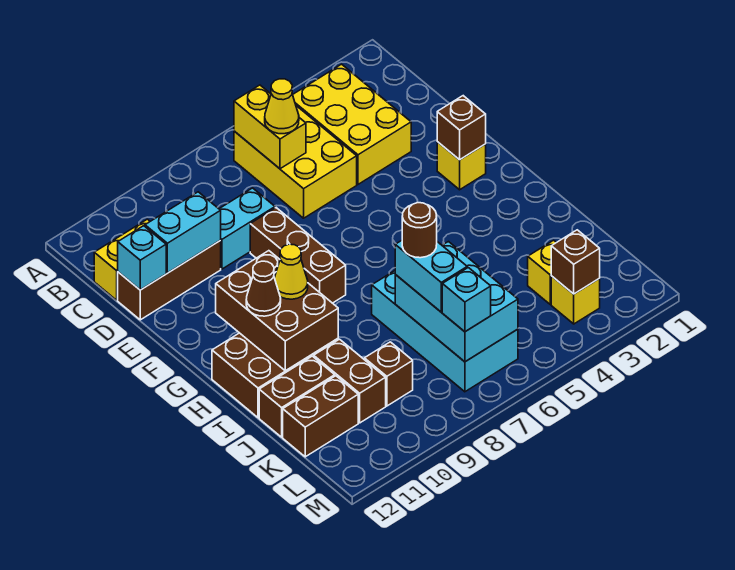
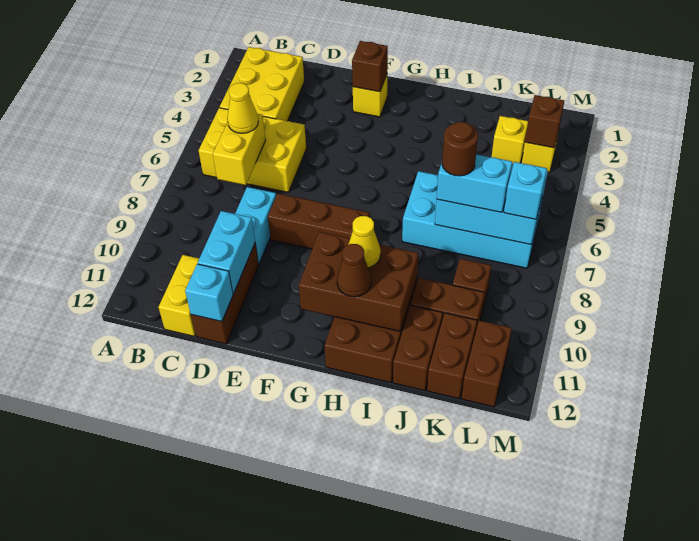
yellow 2x3 brick [293,64,411,184] -> yellow 2x3 brick turned to [220,47,304,121]
yellow 1x2 brick [234,85,306,169] -> yellow 1x2 brick turned to [213,114,266,185]
none -> brown 1x2 brick [462,321,512,407]

